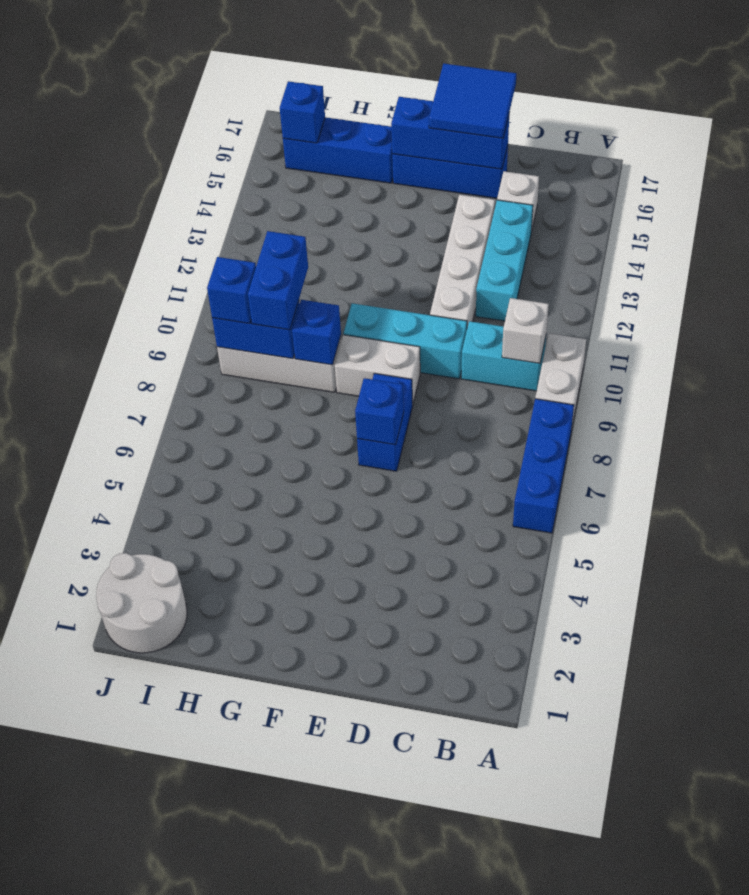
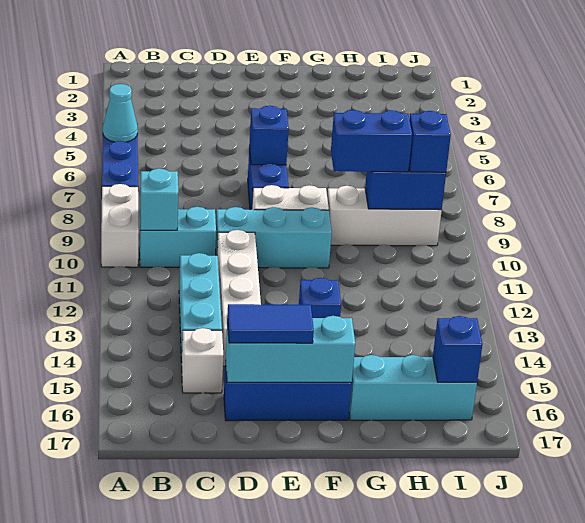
none -> cyan 1x1 cone [103,84,138,142]
white 1x1 brick [502,298,549,363] -> cyan 1x1 brick [140,168,178,230]
blue 1x3 brick [391,97,509,169] -> cyan 1x3 brick [226,316,355,382]
blue 2x2 tile [429,63,516,138] -> blue 1x2 tile [227,304,314,343]
blue 1x1 brick [292,300,341,365] -> blue 1x1 brick moved to [299,278,341,318]
blue 1x3 brick [283,117,393,183] -> cyan 1x3 brick [349,355,477,420]
blue 1x2 brick [248,231,308,330] -> blue 1x2 brick turned to [331,110,412,172]
white 2x2 round brick [96,553,187,653] -> none

